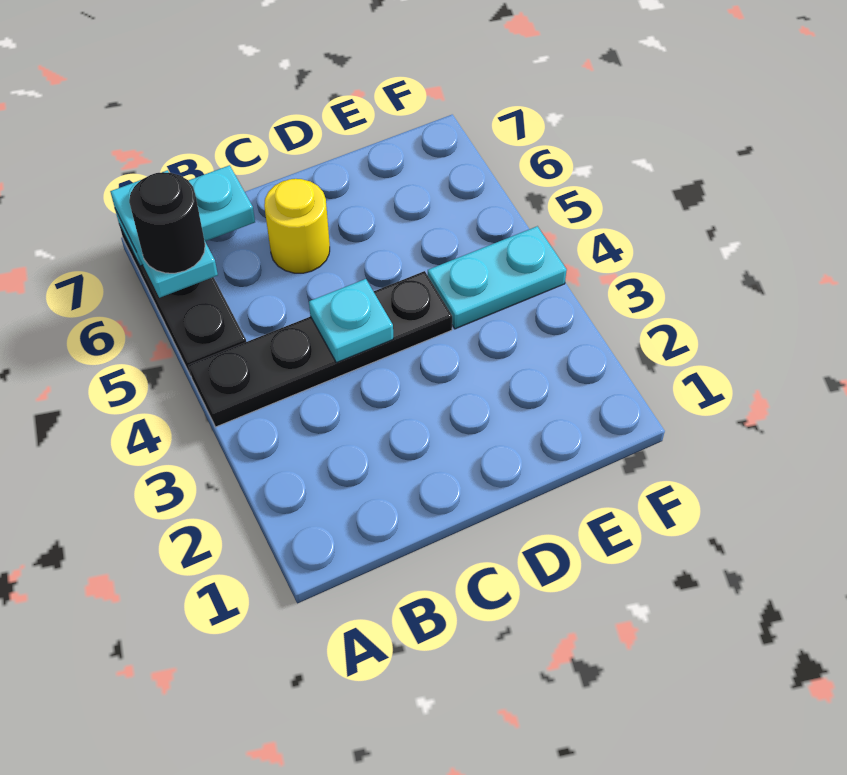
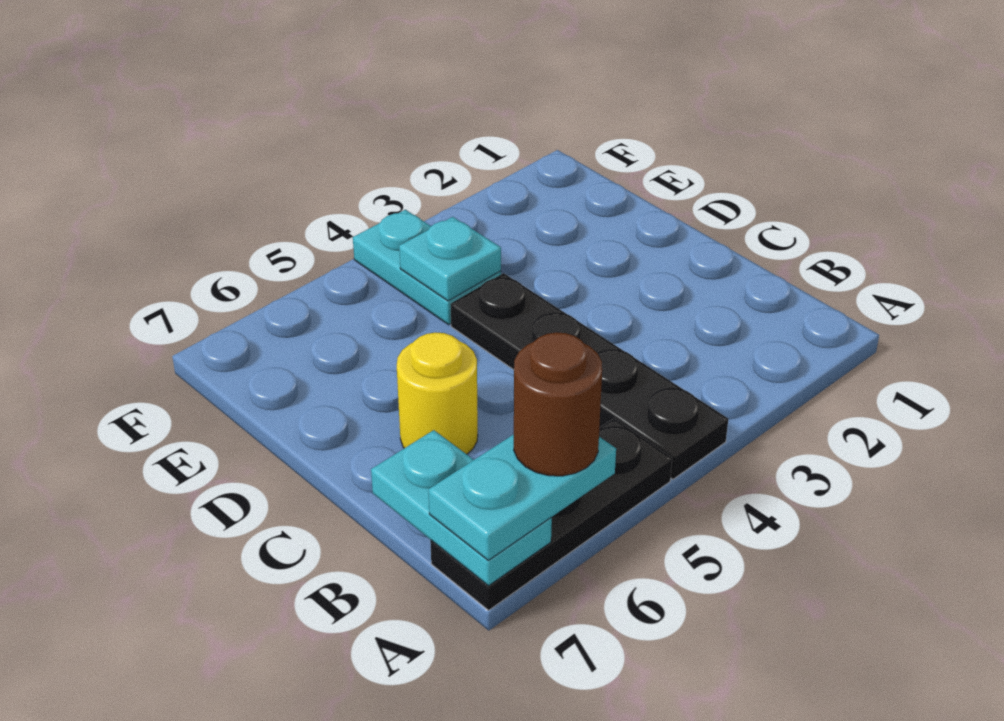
black 1x1 round brick [129,172,205,273] -> brown 1x1 round brick [514,332,602,476]
cyan 1x1 plate [309,279,393,363] -> cyan 1x1 plate moved to [399,217,501,301]

